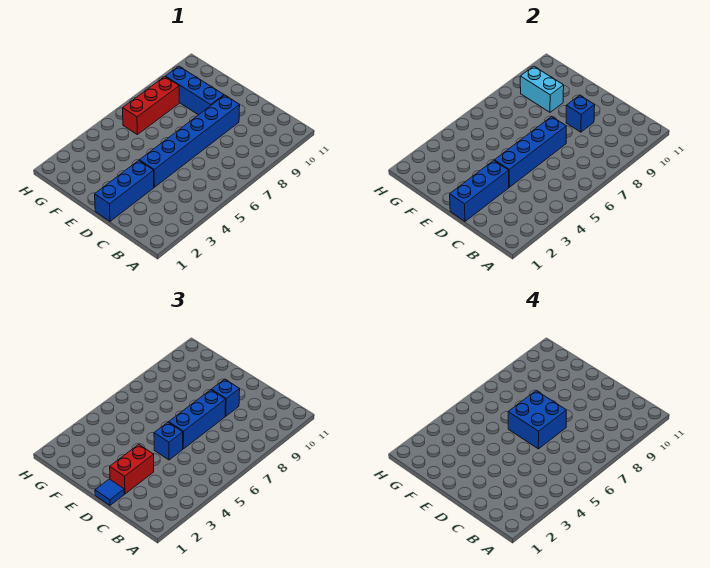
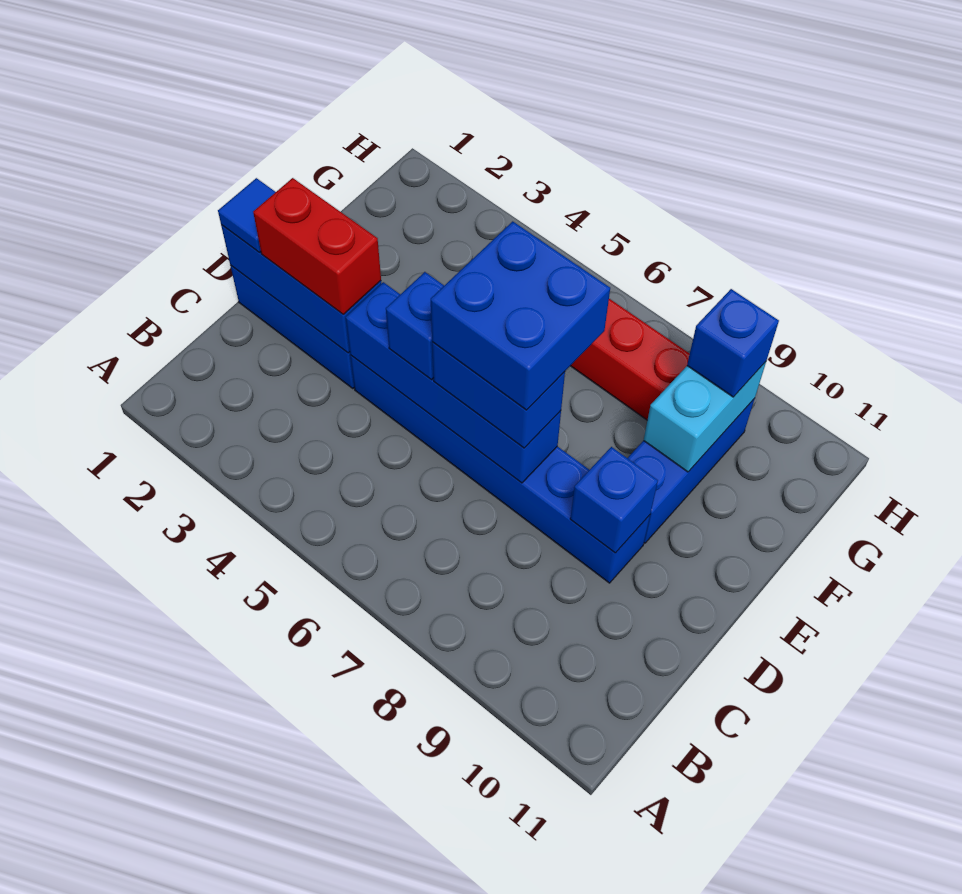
blue 1x3 brick [169,390,226,449] -> blue 1x2 brick [432,342,565,448]
blue 1x1 brick [211,379,240,416] -> blue 1x1 brick moved to [687,289,779,397]

